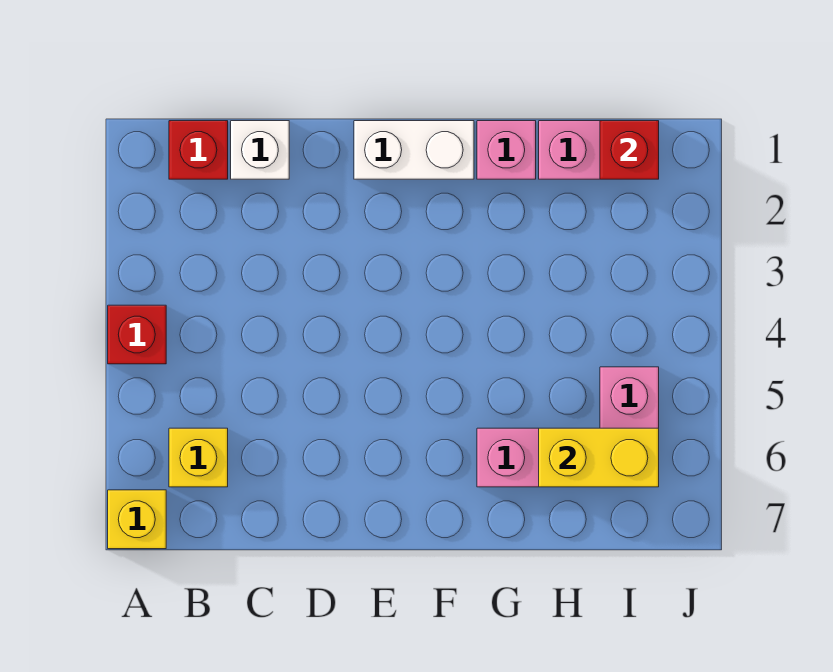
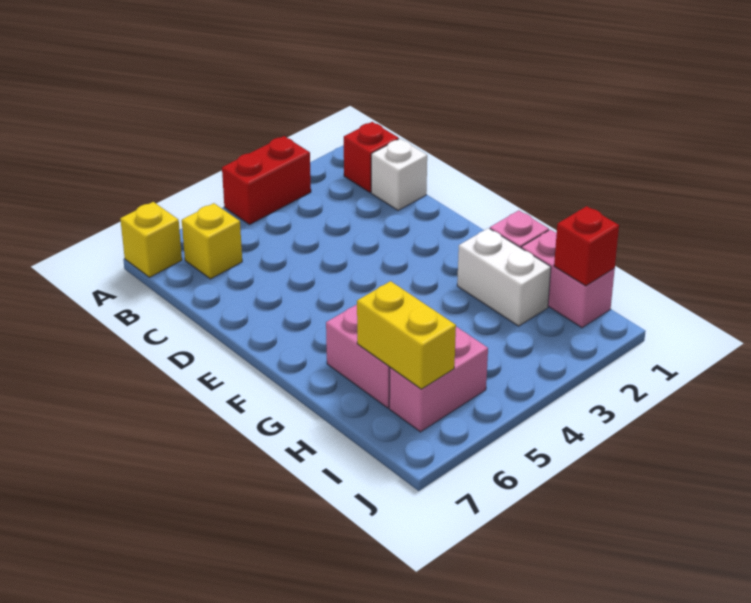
red 1x1 brick [108,305,166,364] -> red 1x2 brick [222,136,311,224]
white 1x2 brick [354,121,474,179] -> white 1x2 brick moved to [457,228,551,326]

